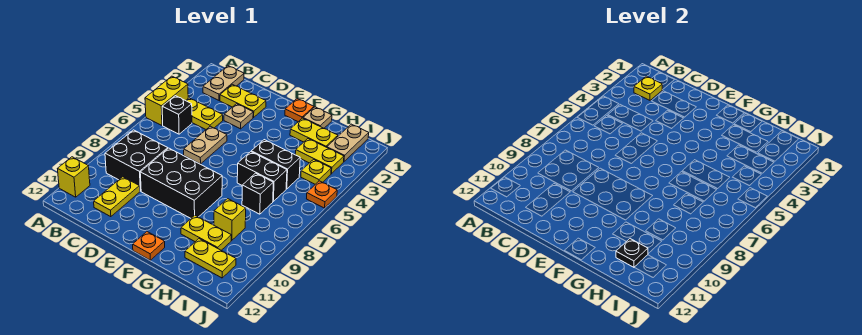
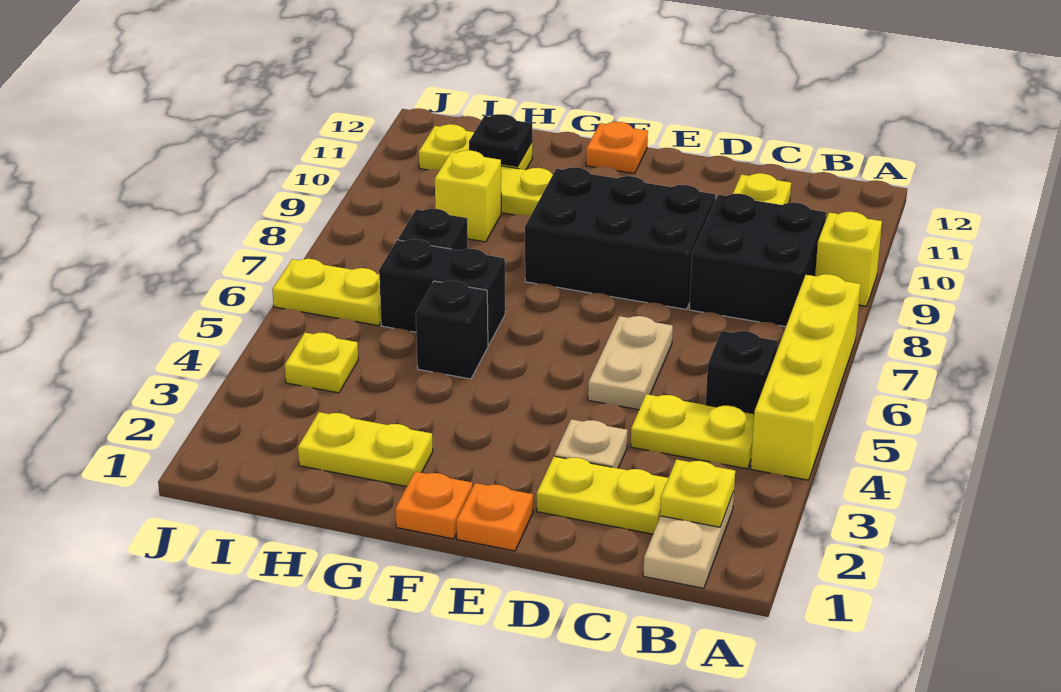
yellow 1x2 brick [145,76,188,125] -> yellow 1x4 brick [751,274,861,480]
yellow 1x1 brick [58,157,90,197] -> yellow 1x1 brick moved to [815,212,882,306]
tan 1x1 plate [303,107,332,128] -> none
black 1x2 brick [251,140,300,189] -> black 1x1 brick [416,281,488,379]
yellow 1x2 plate [295,139,344,174] -> yellow 1x2 plate moved to [272,259,381,326]
tan 1x2 plate [327,124,369,161] -> none
orange 1x1 plate [307,181,337,208] -> orange 1x1 plate moved to [456,483,533,551]

